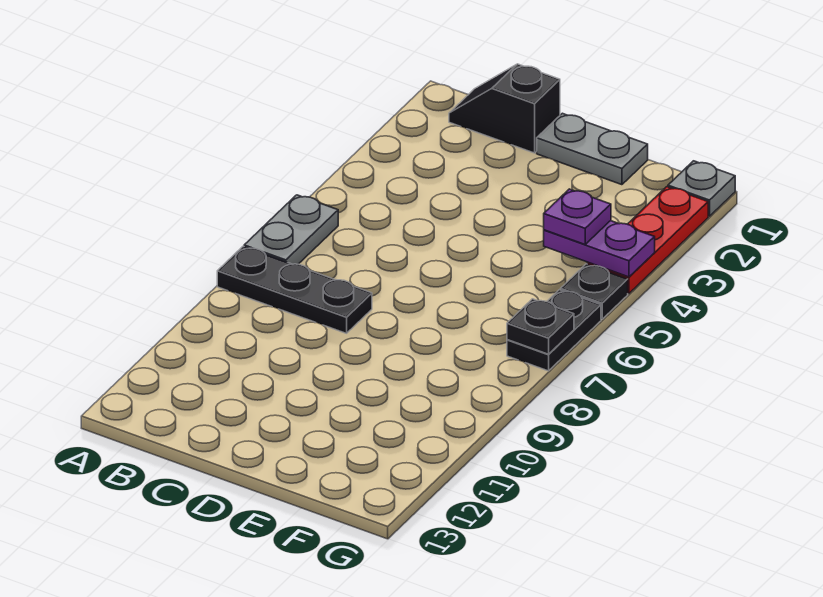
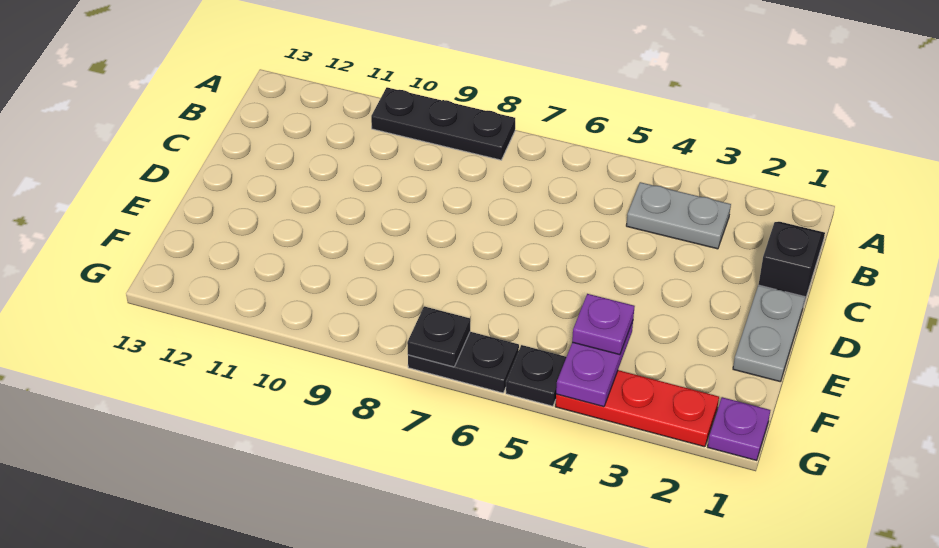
grey 1x2 plate [244,195,338,264] -> grey 1x2 plate moved to [626,182,731,249]
black 1x3 plate [217,247,372,333] -> black 1x3 plate turned to [371,87,515,160]
grey 1x1 plate [668,161,735,216] -> purple 1x1 plate [708,397,770,461]

